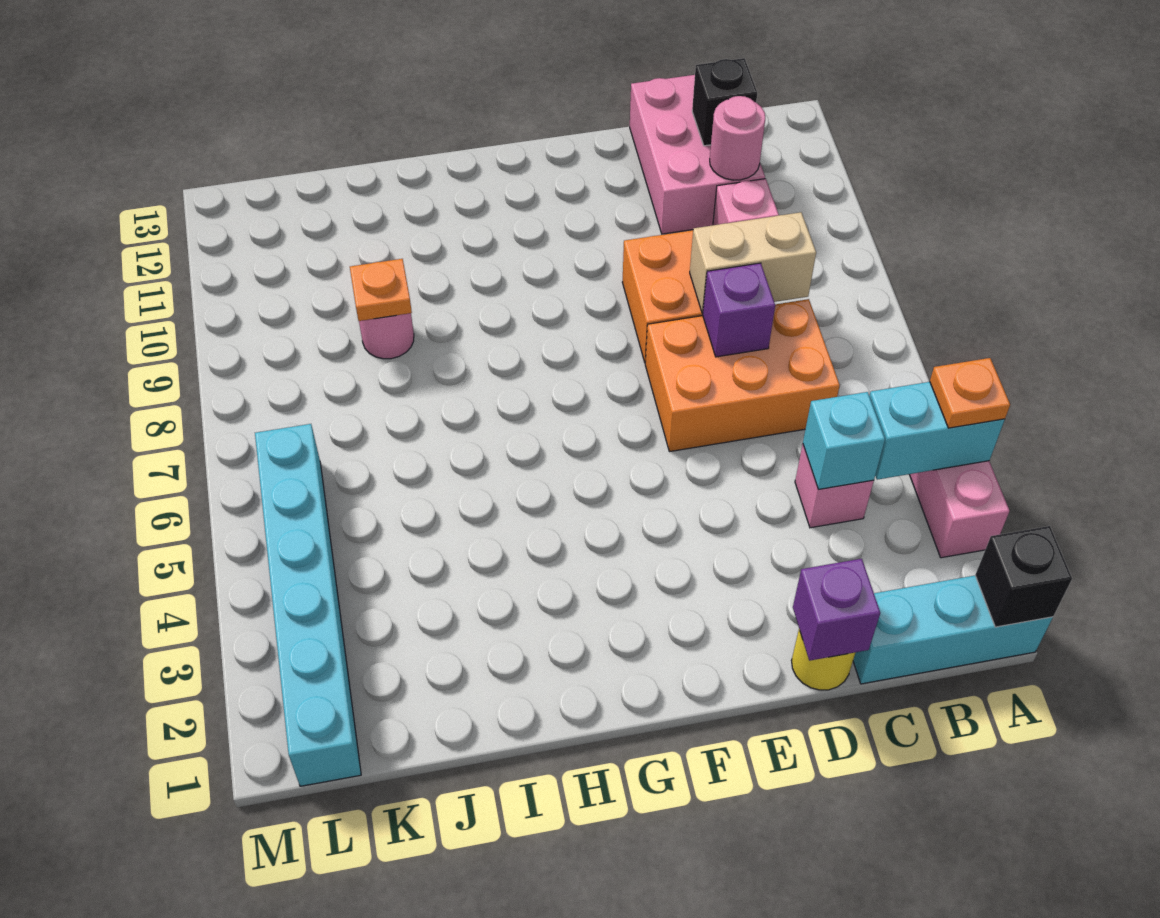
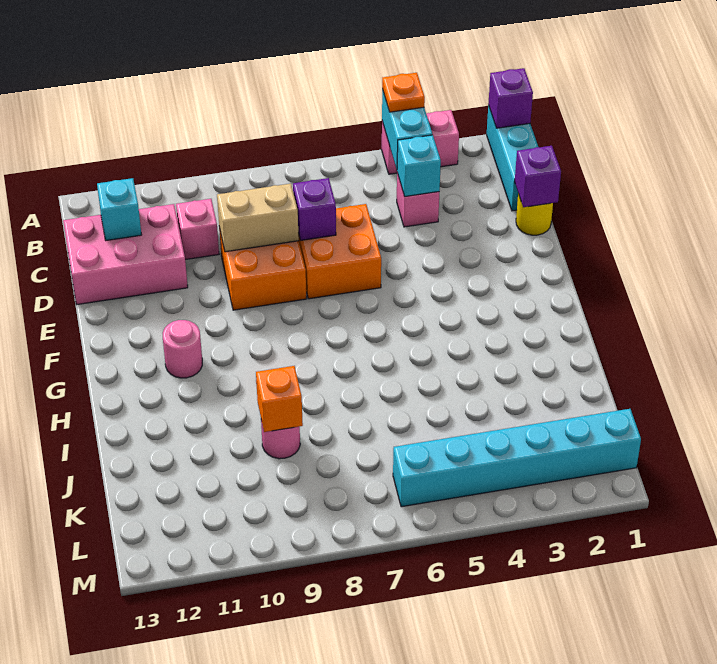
black 1x1 brick [975,526,1072,627] -> purple 1x1 brick [488,68,533,128]
orange 2x3 brick [645,299,840,452] -> orange 2x2 brick [298,204,381,299]
tan 1x2 brick [690,212,816,313] -> tan 1x2 brick turned to [217,184,299,252]
pink 1x1 round brick [710,96,765,180] -> pink 1x1 round brick moved to [163,320,202,378]
black 1x1 brick [692,58,757,146] -> cyan 1x1 brick [97,178,141,240]
orange 1x1 plate [350,259,412,321] -> orange 1x1 brick [256,366,303,432]

